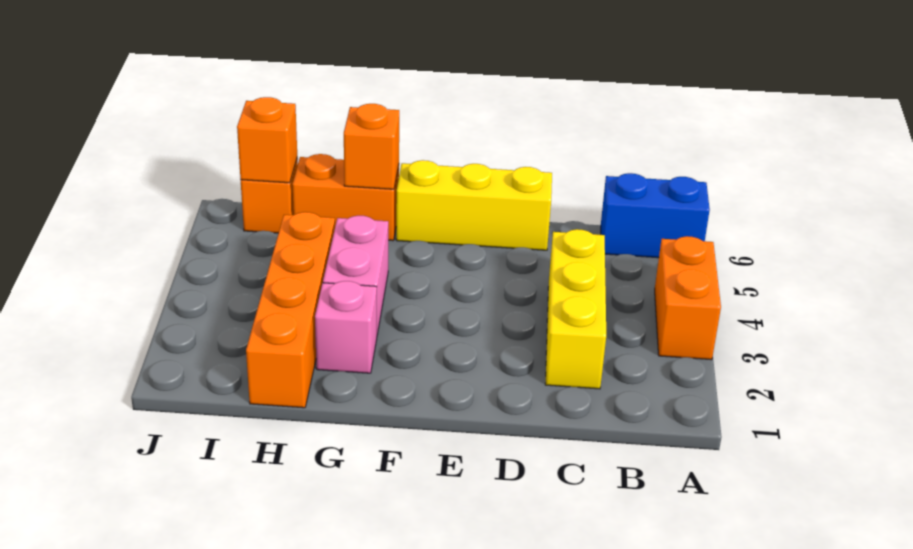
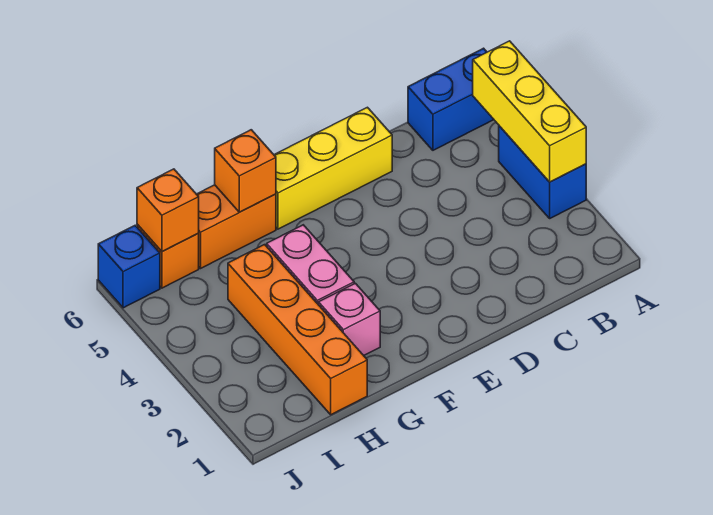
orange 1x2 brick [655,236,721,360] -> blue 1x2 brick [499,126,586,218]
yellow 1x3 brick [545,229,606,389] -> yellow 1x3 brick moved to [473,41,586,182]
none -> blue 1x1 brick [98,226,160,308]

